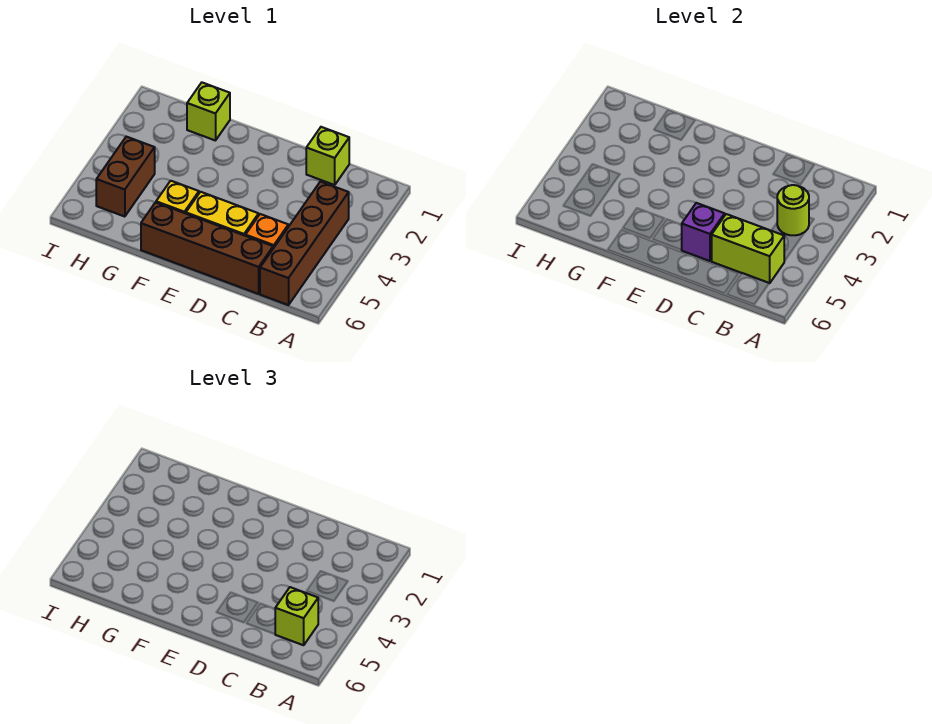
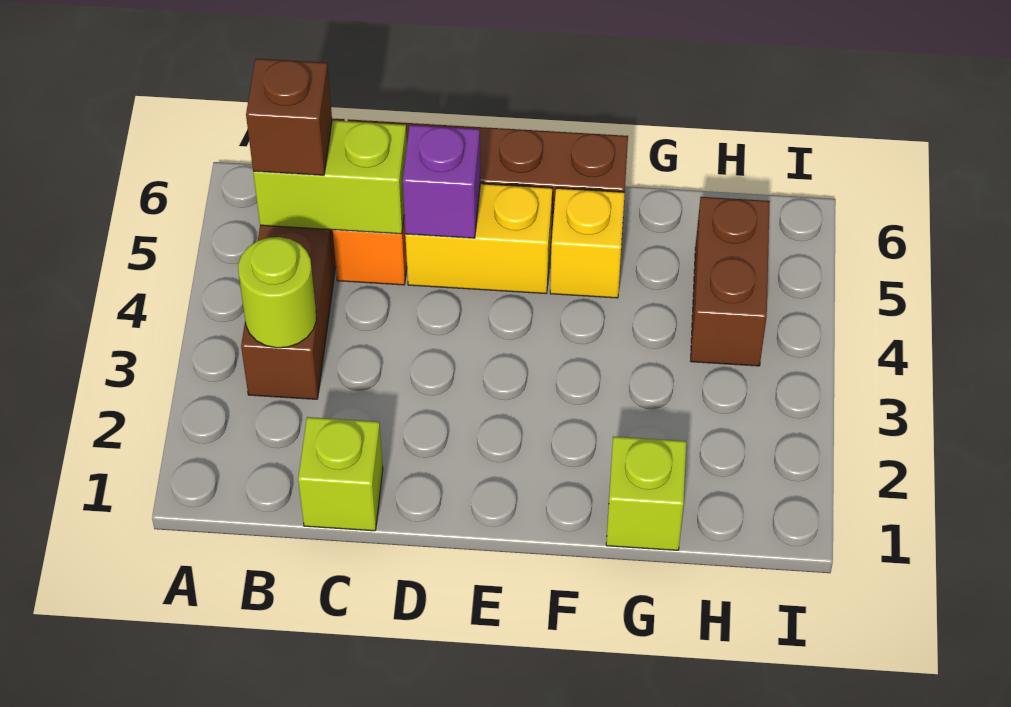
lime 1x1 brick [275,587,318,645] -> brown 1x1 brick [246,59,332,175]

